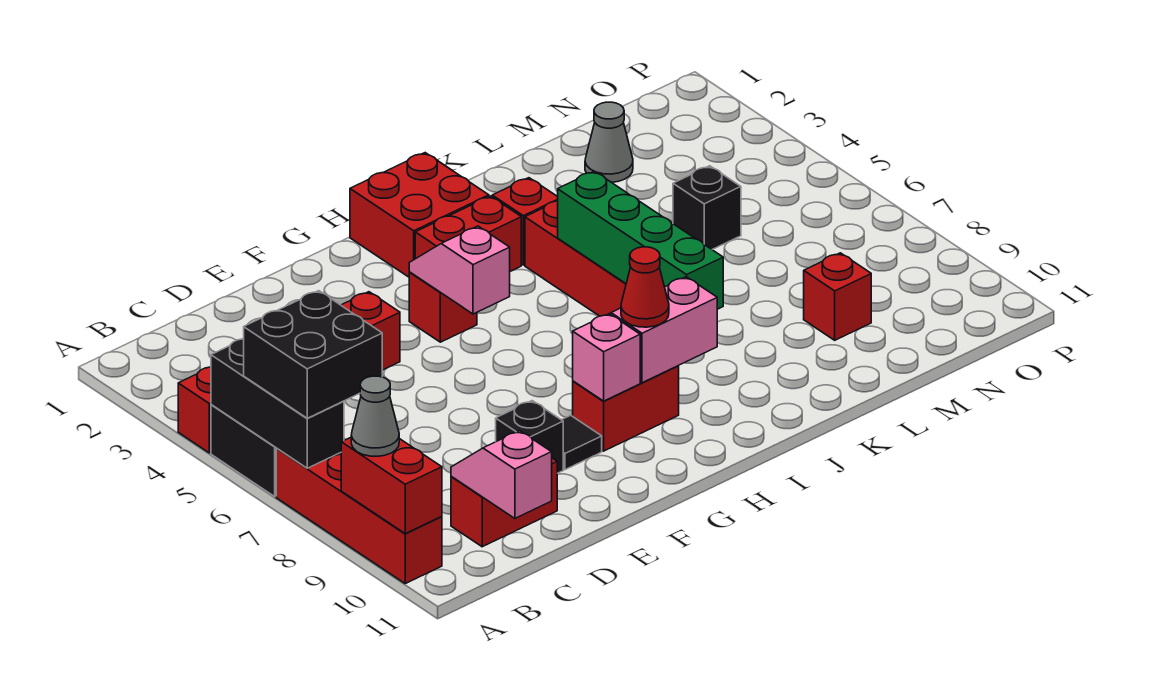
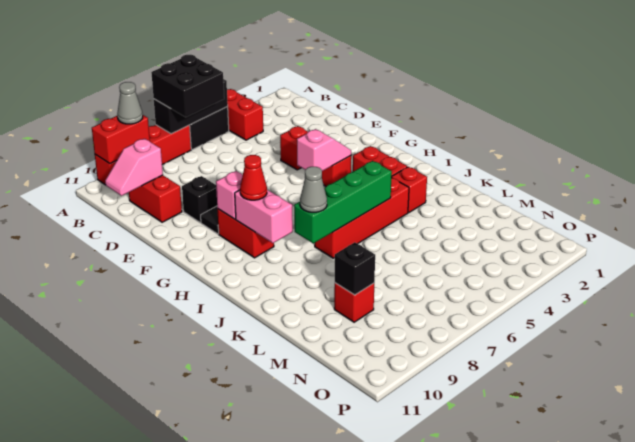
pink 1x2 slope [451,431,552,518] -> pink 1x2 slope turned to [105,139,163,196]
red 2x2 brick [350,153,489,277] -> none
grey 1x1 cone [585,102,633,182] -> grey 1x1 cone moved to [300,167,327,212]
black 1x1 brick [673,166,741,249] -> black 1x1 brick moved to [335,242,375,295]

